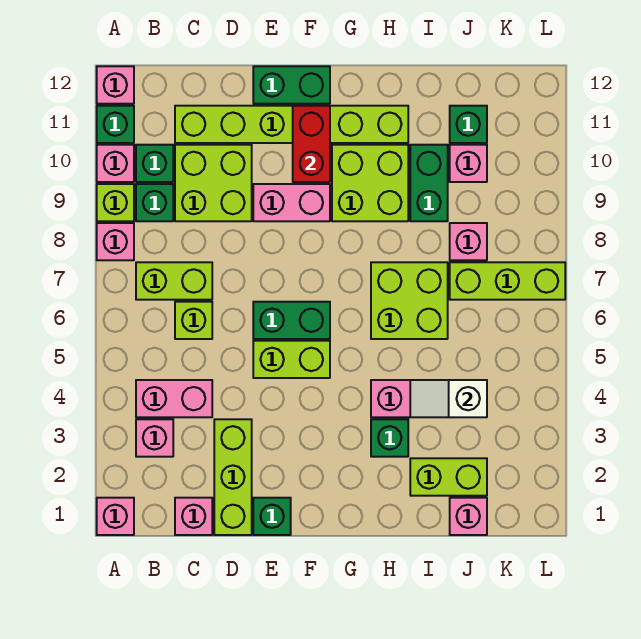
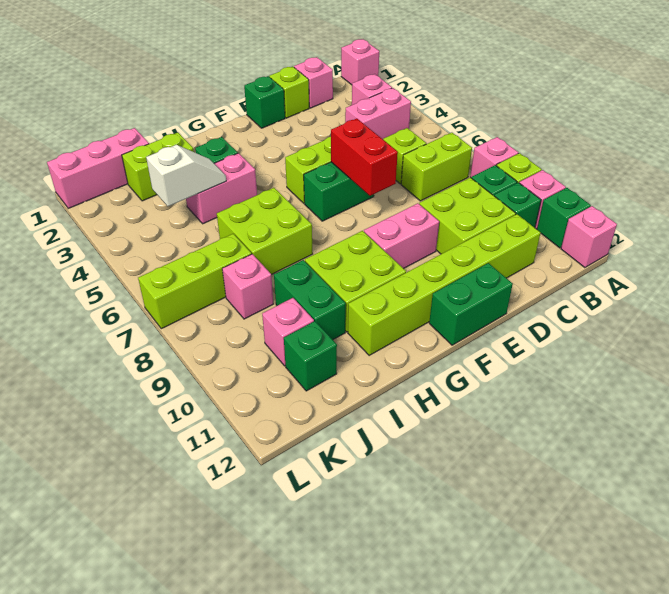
lime 1x3 brick [214,419,252,535] -> lime 1x1 brick [269,67,309,118]
red 1x2 brick [293,106,330,182] -> red 1x2 brick moved to [331,119,398,196]
pink 1x1 brick [450,498,487,535] -> pink 1x3 brick [47,128,149,208]

